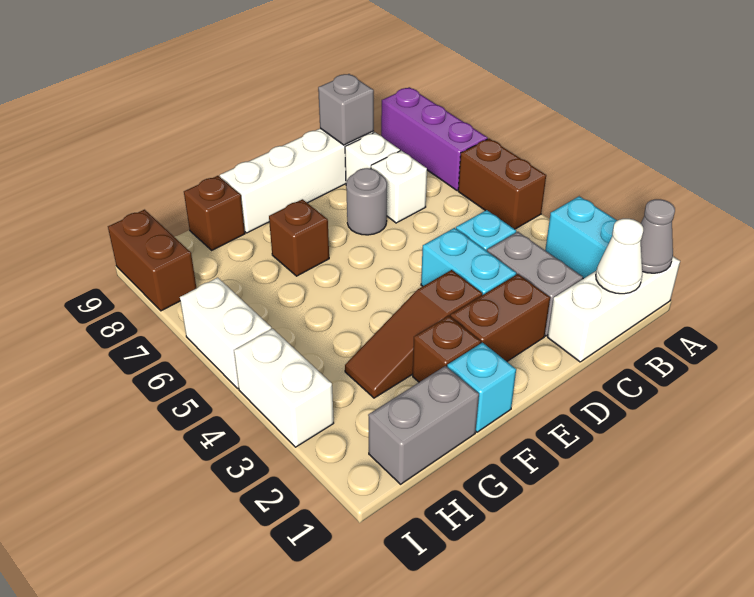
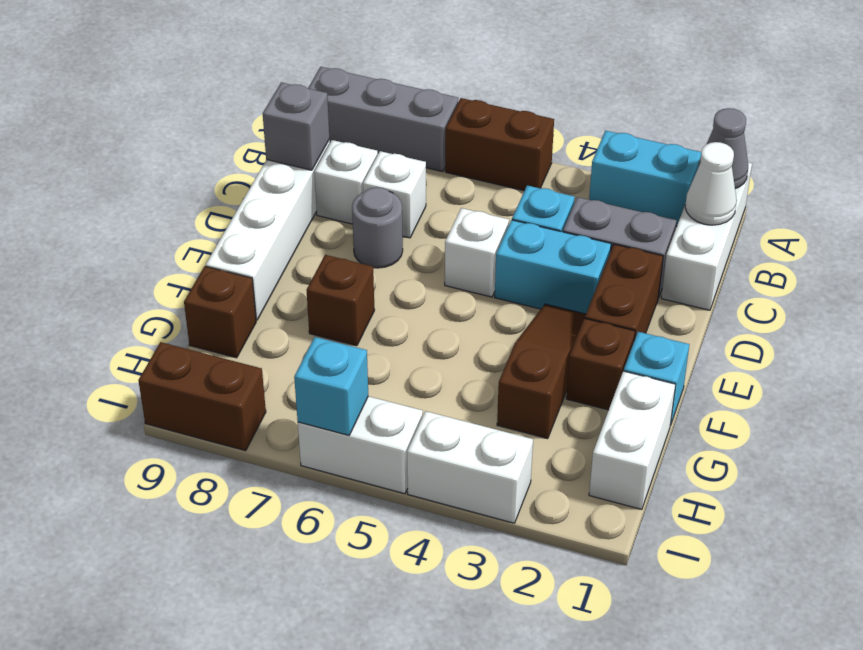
purple 1x3 brick [381,87,488,190] -> grey 1x3 brick [308,67,458,172]
none -> white 1x1 brick [445,208,509,297]
brown 1x3 slope [345,270,482,398] -> brown 1x3 slope turned to [497,304,586,439]
grey 1x2 brick [368,366,479,484] -> white 1x2 brick [589,371,676,509]
none -> cyan 1x1 brick [294,337,368,435]

